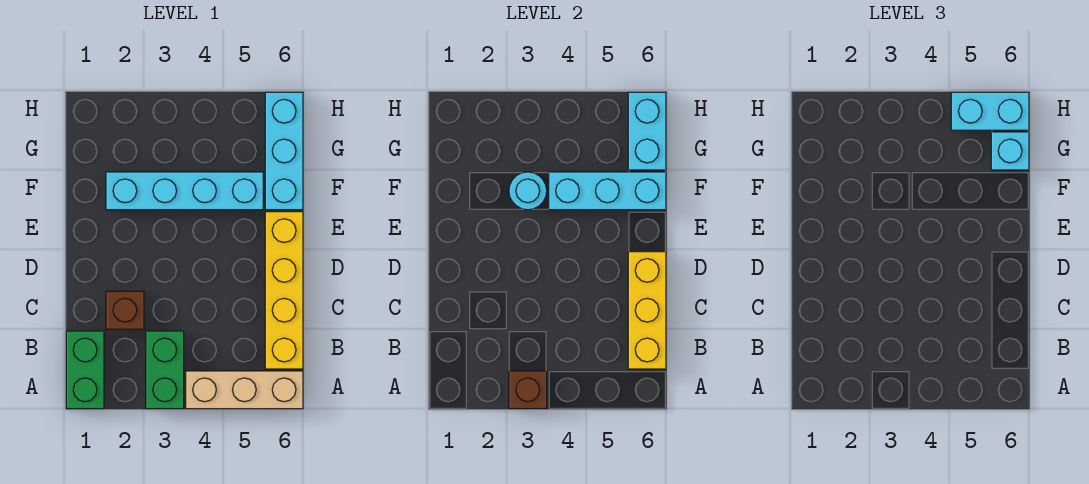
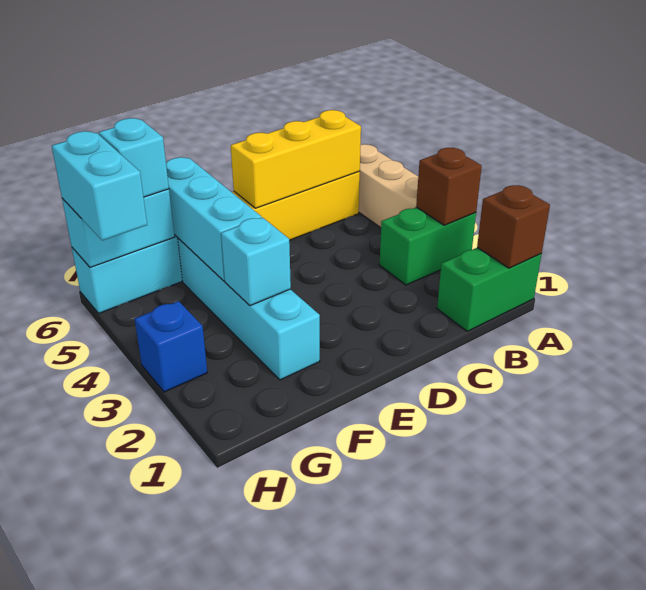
brown 1x1 brick [106,291,144,329] -> brown 1x1 brick moved to [477,185,550,268]
cyan 1x1 round brick [509,172,547,210] -> cyan 1x1 brick [221,218,291,306]
none -> blue 1x1 brick [135,301,207,392]

